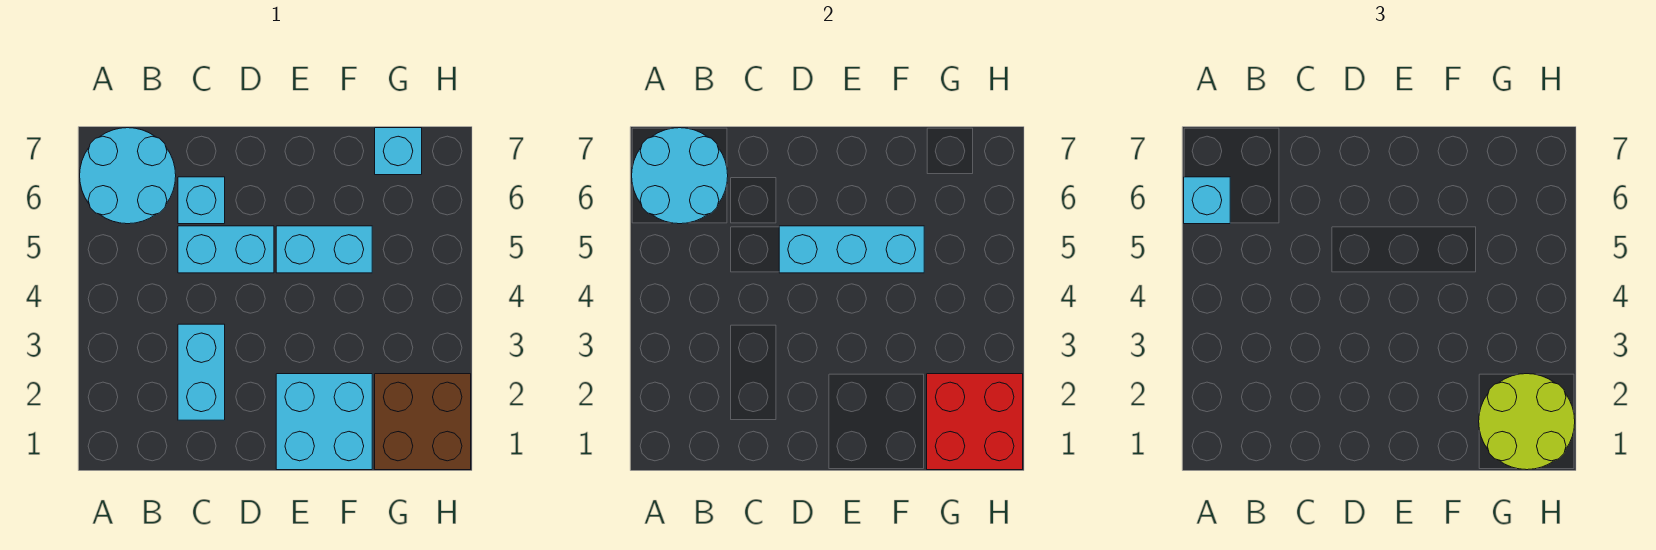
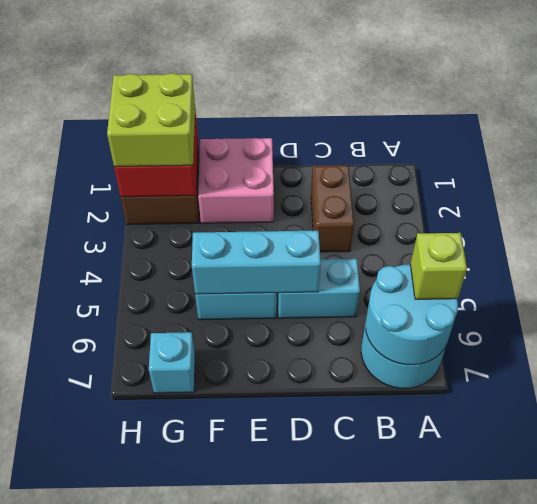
cyan 1x1 brick [1184,177,1230,224] -> lime 1x1 brick [410,233,467,299]
cyan 1x2 brick [178,324,225,420] -> brown 1x2 brick [311,165,354,252]
cyan 1x1 brick [178,177,225,224] -> none
cyan 2x2 brick [276,374,372,470] -> pink 2x2 brick [198,138,274,223]
lime 2x2 round brick [1479,374,1575,470] -> lime 2x2 brick [107,73,195,167]

